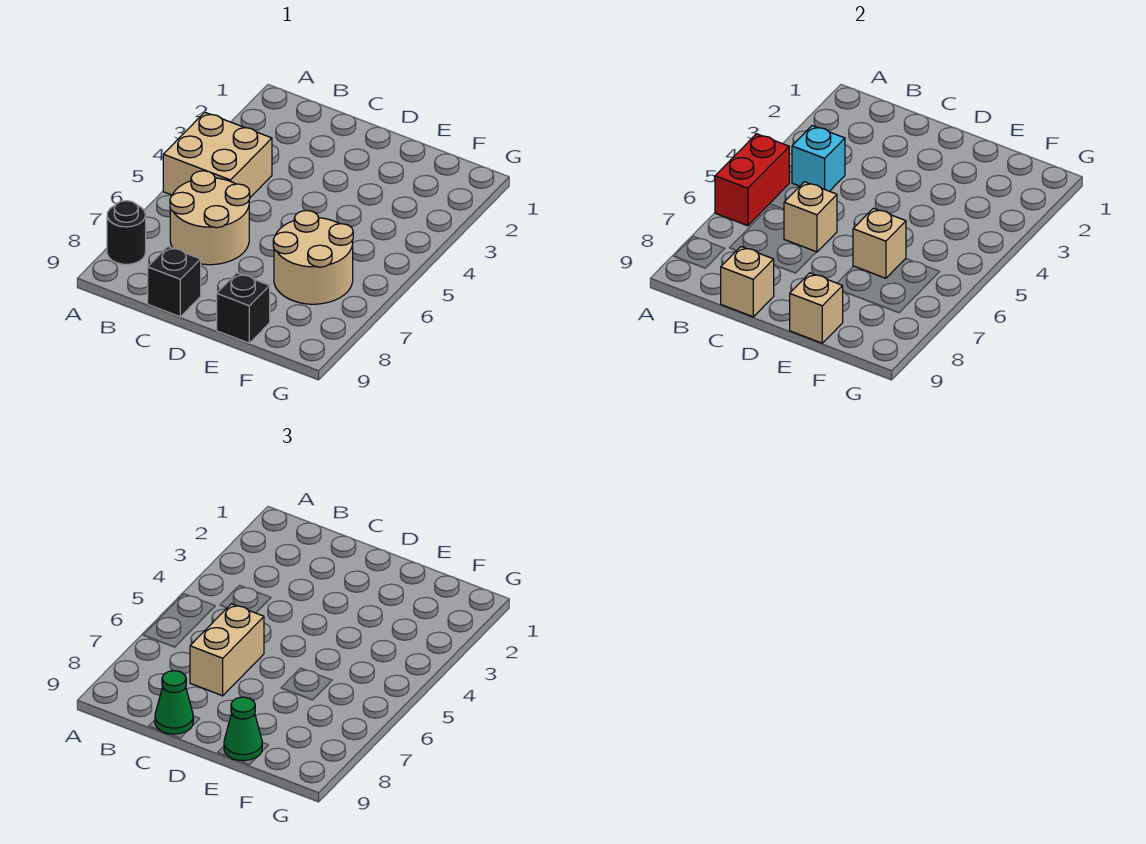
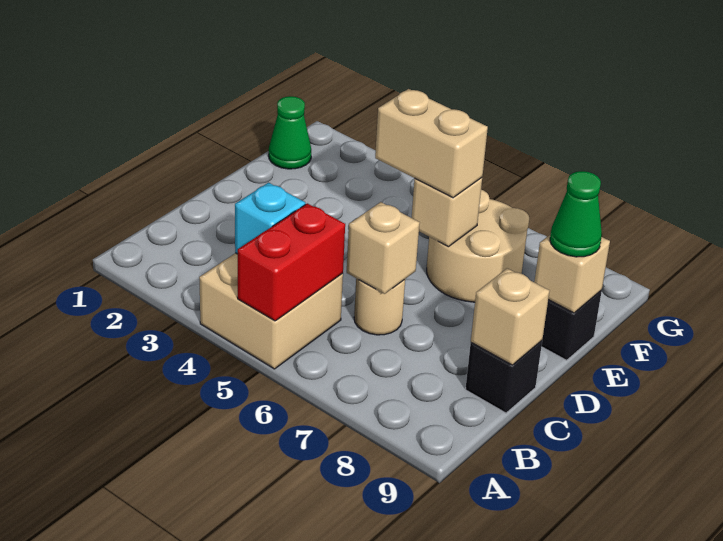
red 1x2 brick [715,134,789,226] -> red 1x2 brick turned to [238,203,345,321]
black 1x1 round brick [107,201,146,264] -> none
tan 2x2 round brick [170,171,250,265] -> tan 1x1 round brick [354,279,405,335]
tan 1x2 brick [190,604,264,696] -> tan 1x2 brick moved to [375,89,488,198]
green 1x1 cone [155,671,193,734] -> green 1x1 cone moved to [269,96,311,169]

